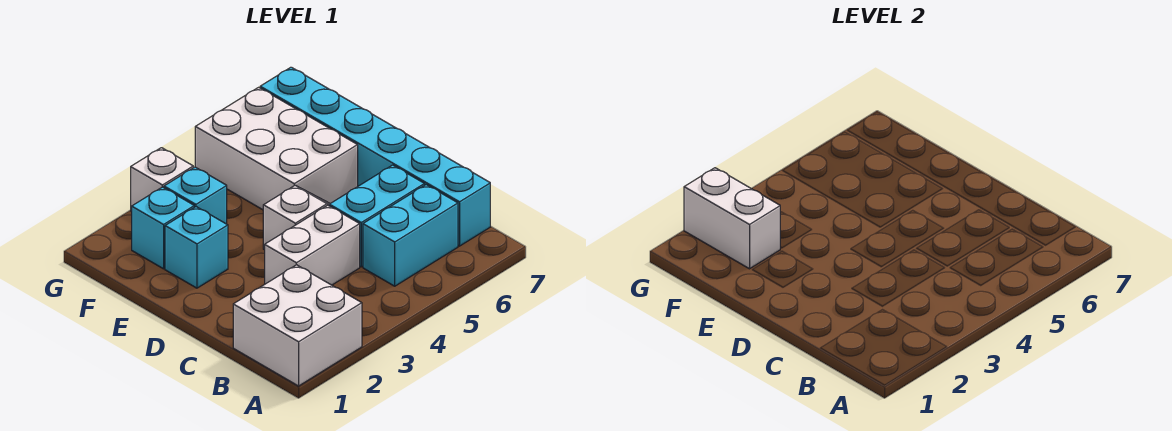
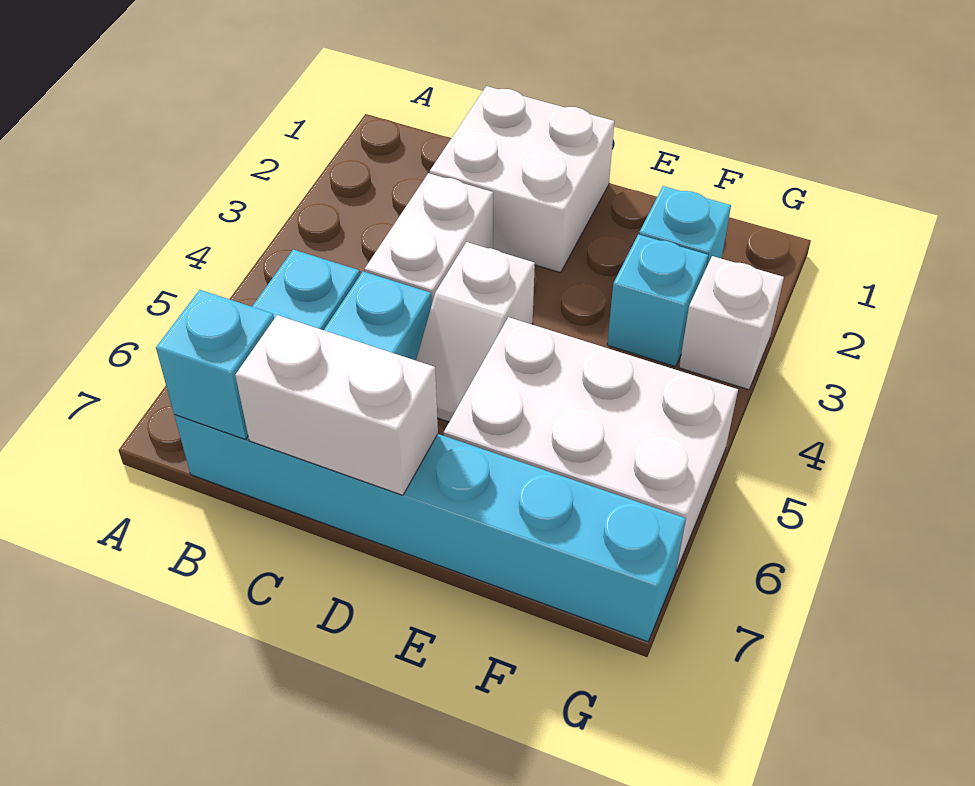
white 2x2 brick [233,265,362,386] -> white 2x2 brick moved to [430,86,614,273]
cyan 1x1 brick [165,207,228,288] -> cyan 1x1 brick moved to [156,290,274,440]
white 1x2 brick [684,168,780,269] -> white 1x2 brick moved to [235,315,438,495]

